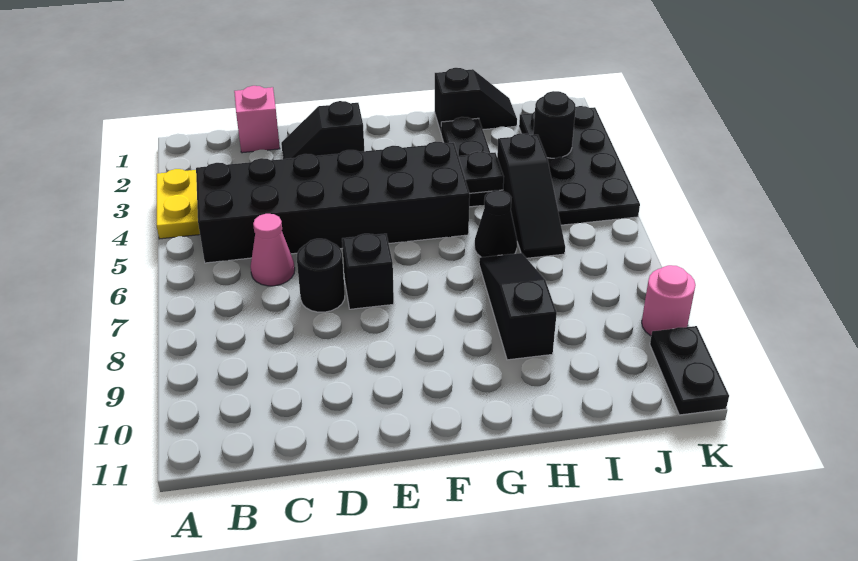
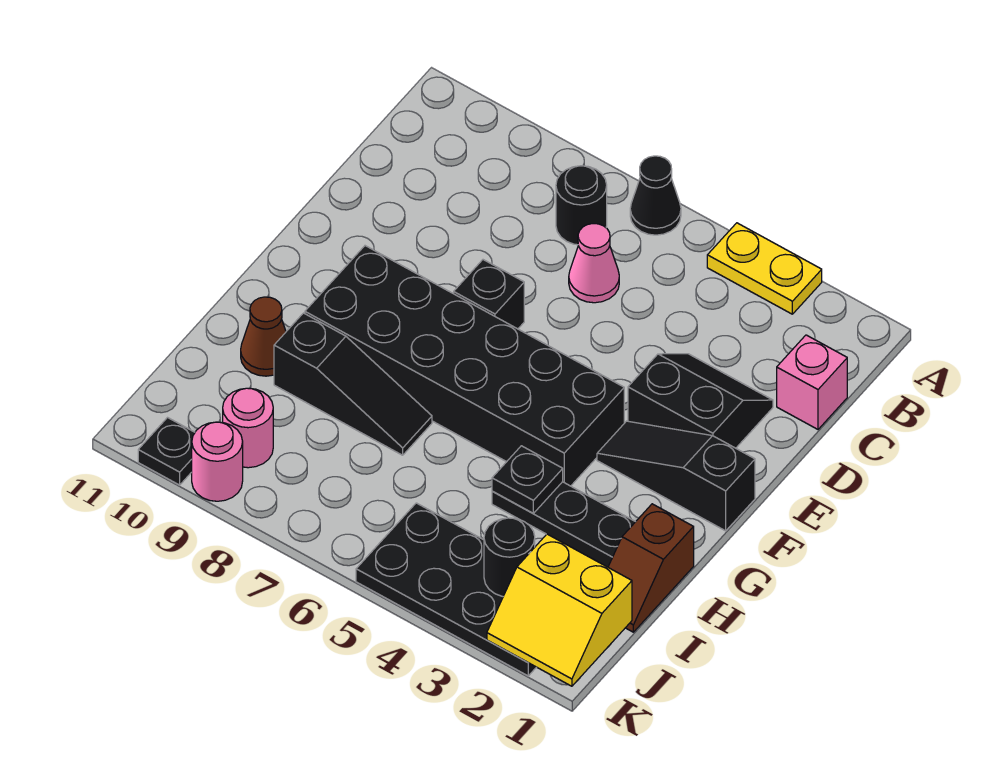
black 2x6 brick [196,141,470,263] -> black 2x6 brick turned to [305,246,624,486]
black 1x2 slope [281,101,364,159] -> black 2x2 slope [628,354,773,448]
black 1x1 round brick [297,239,345,312] -> black 1x1 round brick moved to [556,166,607,245]
black 1x2 slope [435,68,517,132] -> brown 1x2 slope [608,504,694,632]
black 1x1 cone [475,190,517,257] -> black 1x1 cone moved to [630,156,681,235]
none -> brown 1x1 cone [241,297,286,376]
black 1x3 slope [497,133,565,258] -> black 1x3 slope moved to [597,421,755,531]
none -> yellow 2x2 slope [487,534,632,686]
none -> pink 1x1 round brick [223,388,273,468]
black 1x2 plate [650,326,729,415] -> black 1x1 plate [138,418,195,485]

